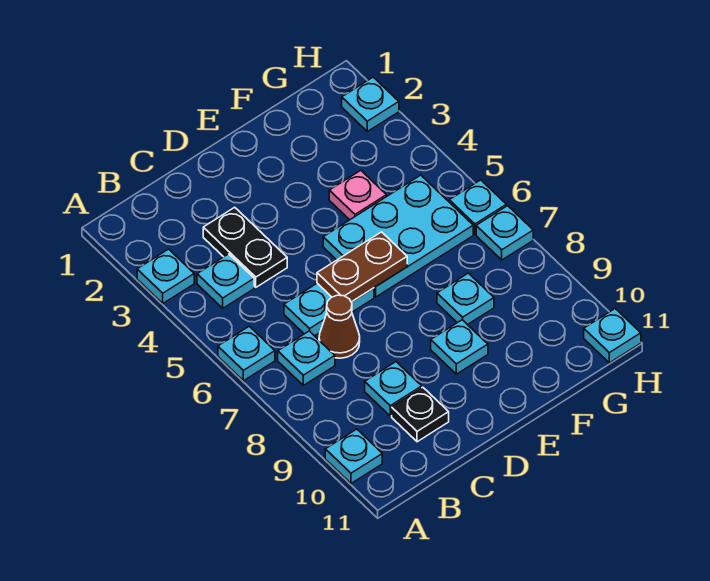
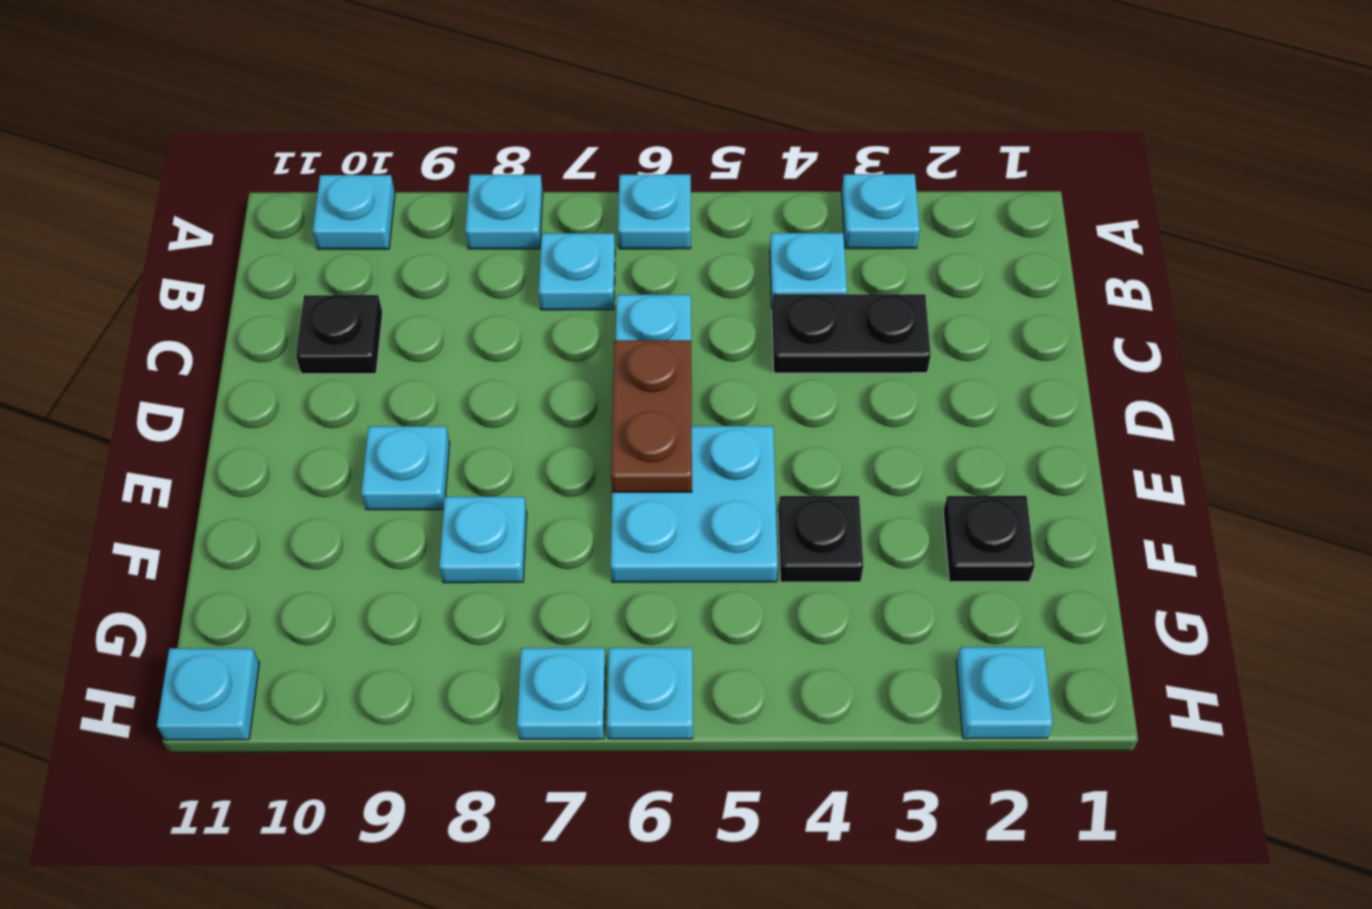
brown 1x1 cone [319,295,360,358] -> none
cyan 1x1 plate [365,362,422,416] -> cyan 1x1 plate moved to [465,174,543,249]
cyan 2x3 plate [323,175,473,297] -> cyan 2x2 plate [611,426,778,582]
none -> black 1x1 plate [943,496,1035,582]
pink 1x1 plate [329,170,386,220] -> black 1x1 plate [778,496,863,582]

